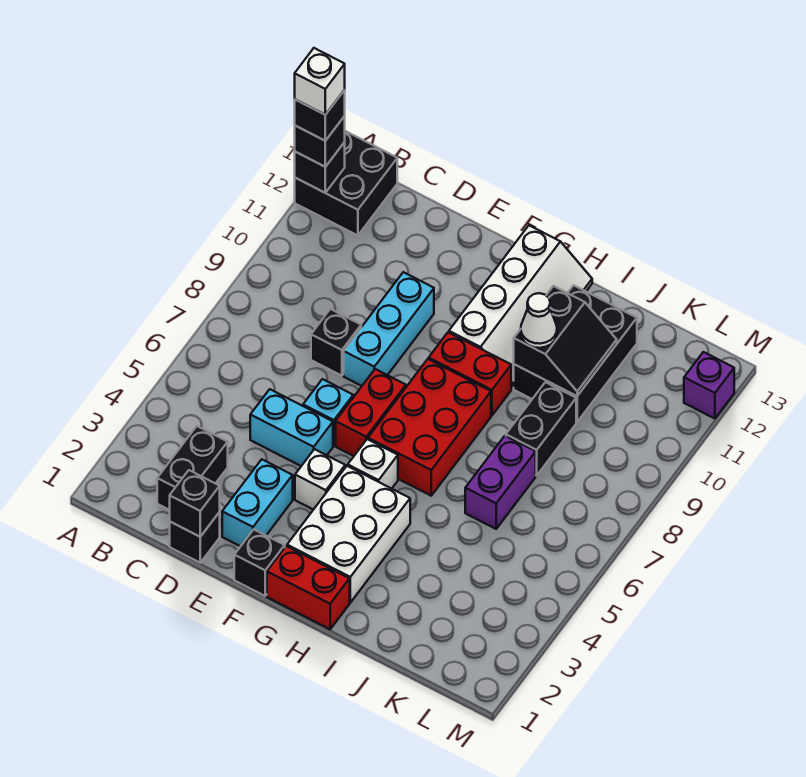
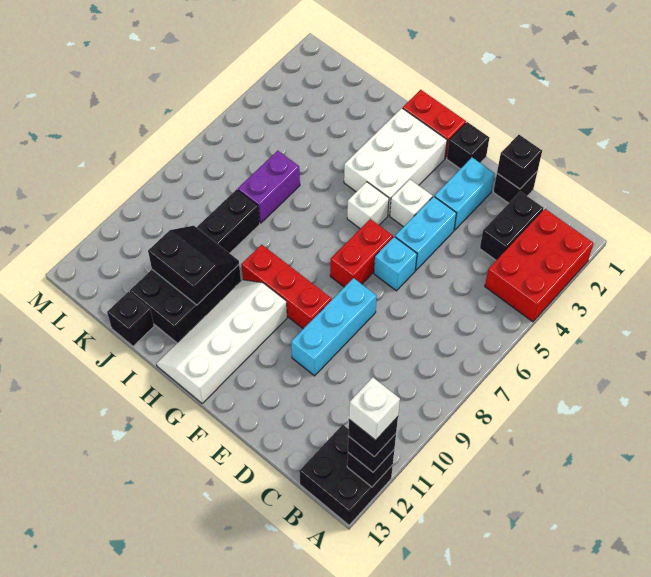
cyan 1x2 brick [250,389,333,466] -> cyan 1x2 brick turned to [395,196,456,270]
black 1x1 brick [311,309,361,376] -> black 1x1 brick moved to [107,292,154,346]
red 2x3 brick [368,359,491,496] -> red 2x3 brick moved to [485,209,593,322]
red 1x2 brick [429,332,511,416] -> red 1x3 brick [241,245,332,329]
black 2x2 slope [514,286,617,396] -> black 2x2 slope turned to [148,226,239,305]
white 1x1 cone [521,293,557,348] -> none
purple 1x1 brick [684,352,734,419] -> none

